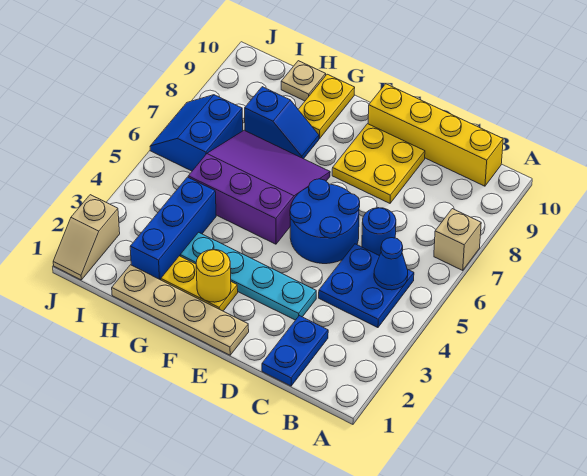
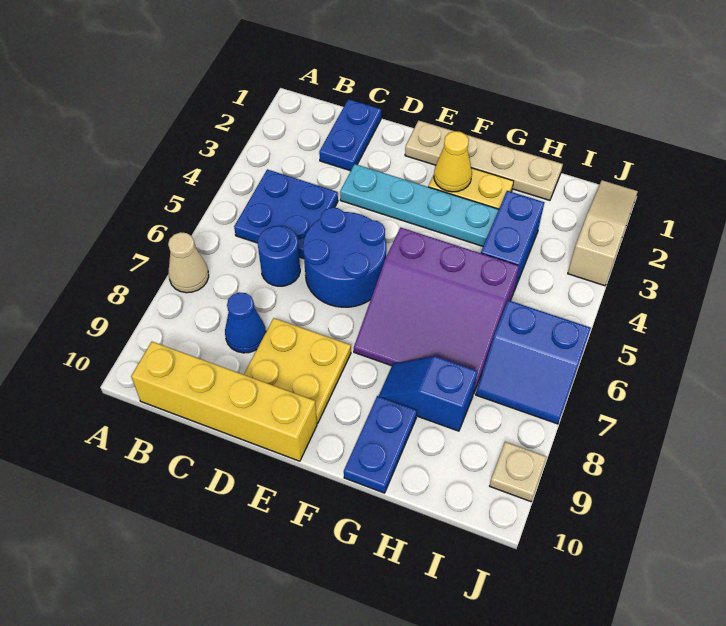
tan 1x1 brick [434,209,481,270] -> tan 1x1 cone [168,232,209,293]
blue 1x1 cone [374,238,408,290] -> blue 1x1 cone moved to [225,292,266,353]
yellow 1x1 round brick [196,250,231,302] -> yellow 1x1 cone [434,131,472,192]
yellow 1x2 plate [298,74,355,139] -> blue 1x2 plate [344,396,417,493]
blue 1x3 brick [130,177,216,280] -> blue 1x2 brick [481,191,544,290]
tan 1x1 plate [281,61,326,101] -> tan 1x1 plate moved to [490,442,547,502]
blue 2x2 slope [150,95,243,171] -> blue 2x2 slope turned to [476,300,591,424]
tan 1x2 slope [53,195,120,280] -> tan 1x3 slope [568,180,638,286]

